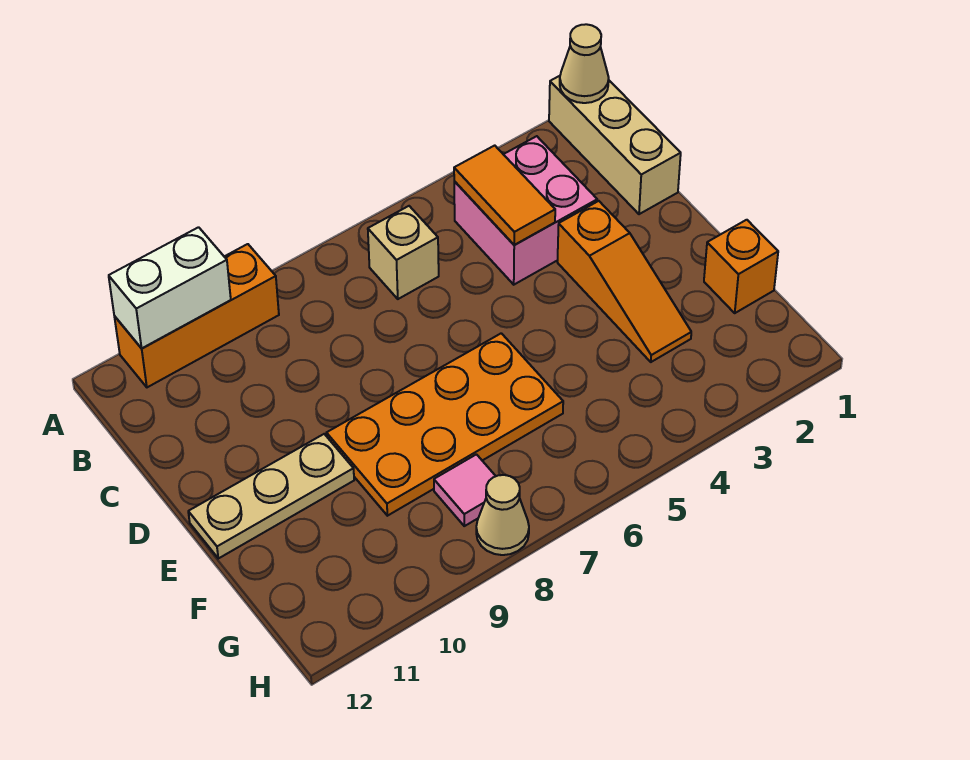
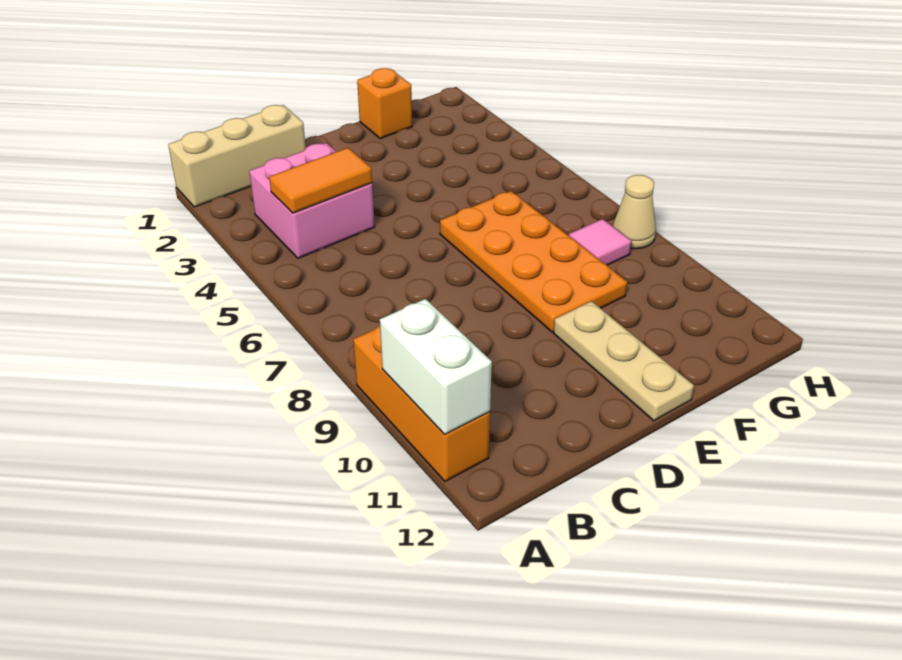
tan 1x1 cone [560,24,609,103] -> none
tan 1x1 brick [368,206,439,299] -> none
orange 1x3 slope [557,201,691,362] -> none

